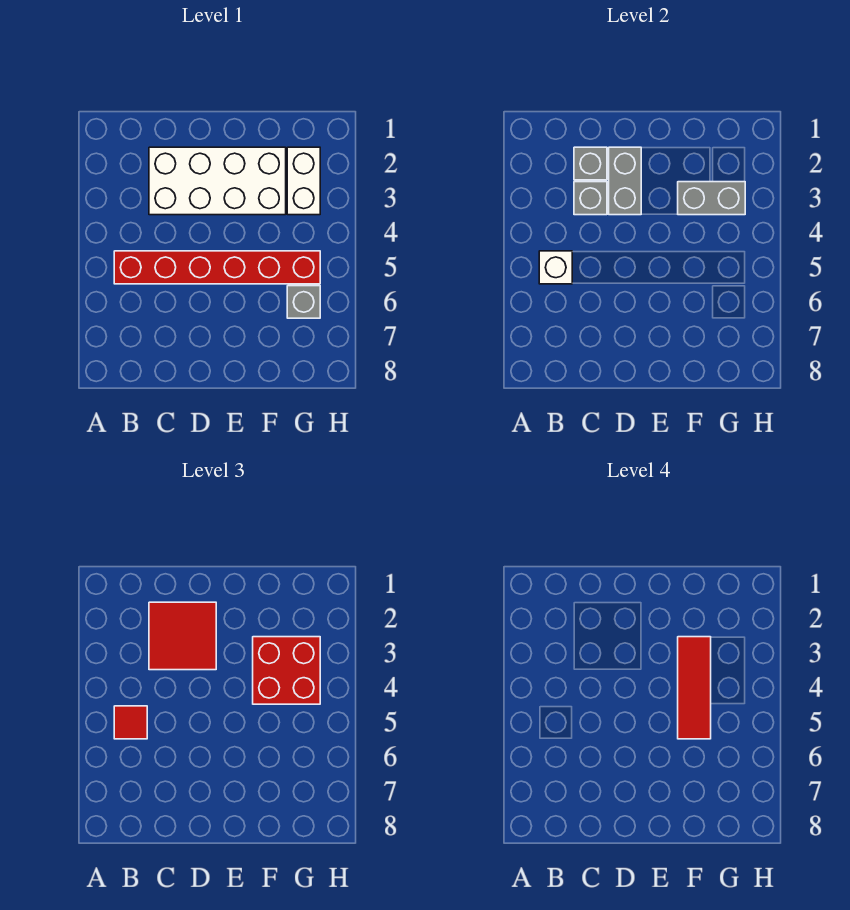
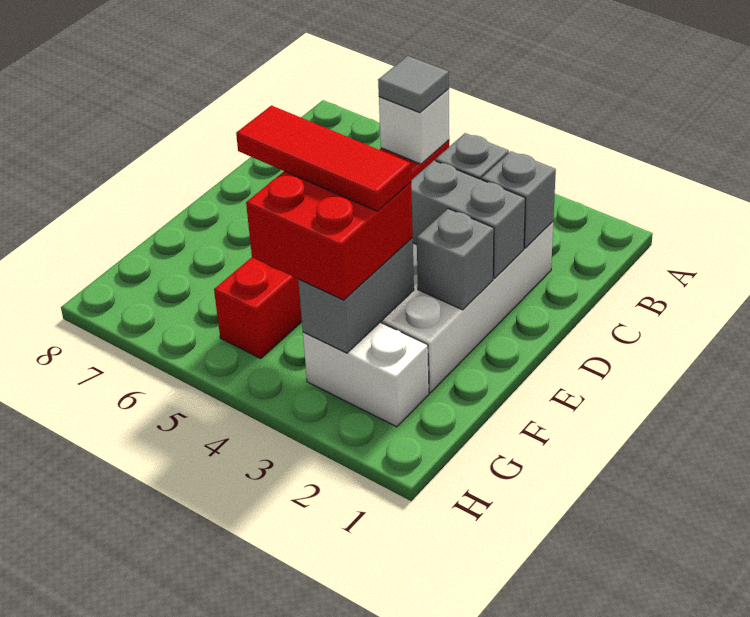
red 1x1 tile [114,706,147,739] -> grey 1x1 tile [378,56,449,113]
red 2x2 tile [149,602,216,670] -> none
grey 1x1 brick [287,286,320,318] -> grey 1x1 brick moved to [417,209,494,310]

